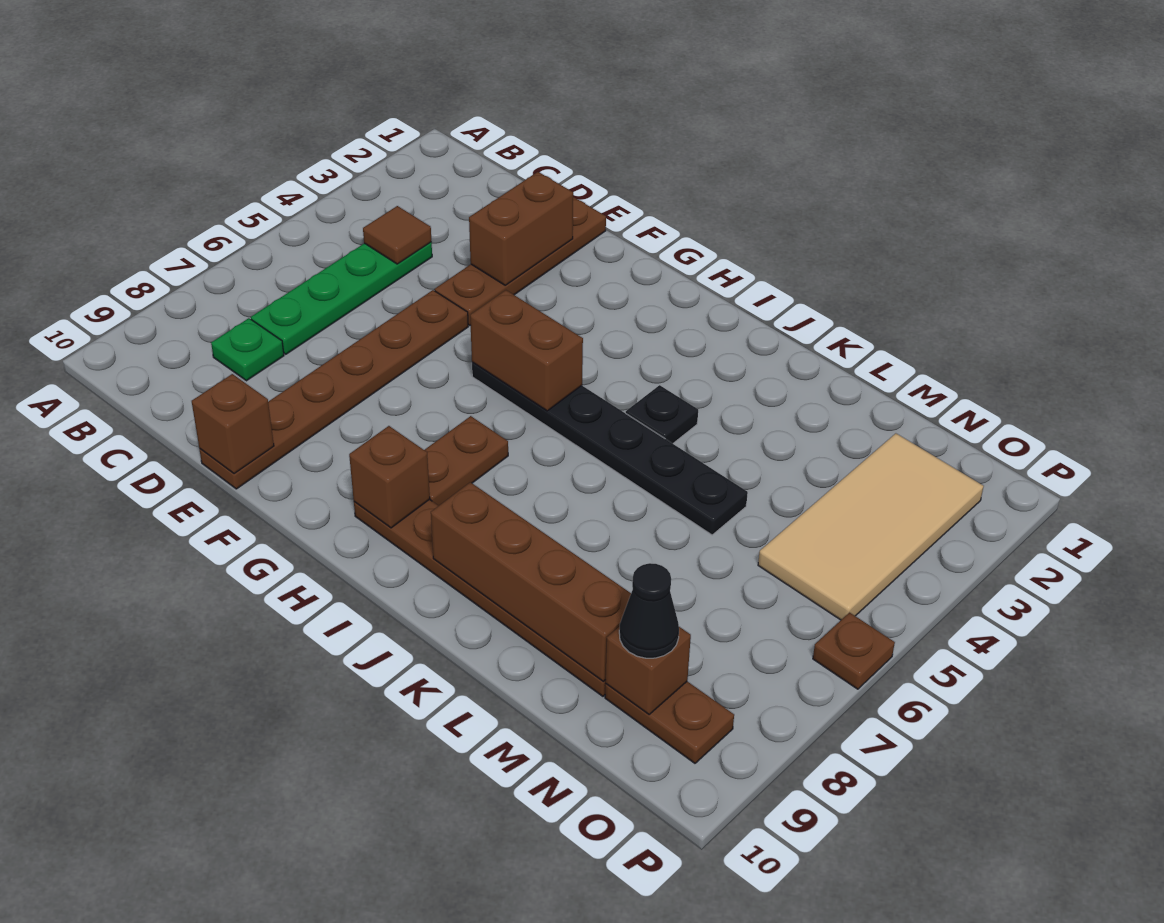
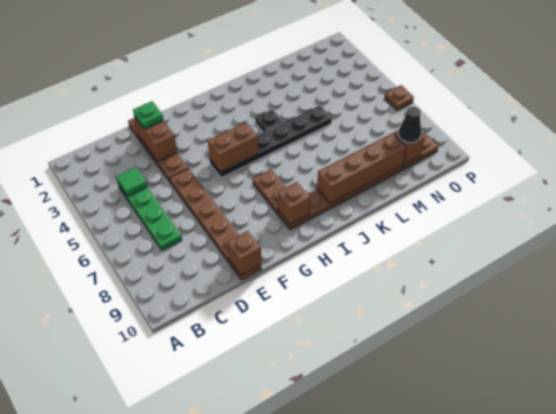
brown 1x1 tile [363,206,431,264] -> green 1x1 tile [116,167,147,196]
green 1x1 plate [211,318,284,381] -> green 1x1 plate moved to [133,101,163,129]
tan 2x4 tile [758,433,984,620] -> none

